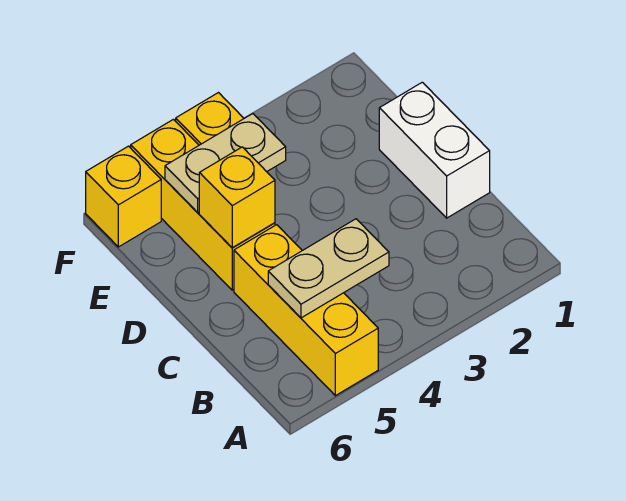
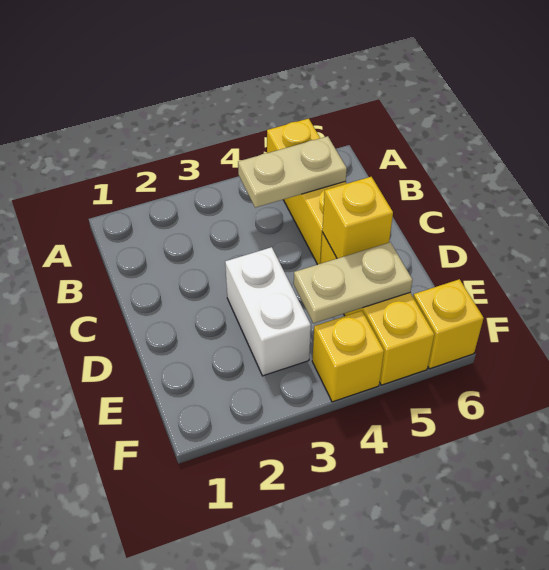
white 1x2 brick [379,82,490,218] -> white 1x2 brick moved to [225,247,311,376]

